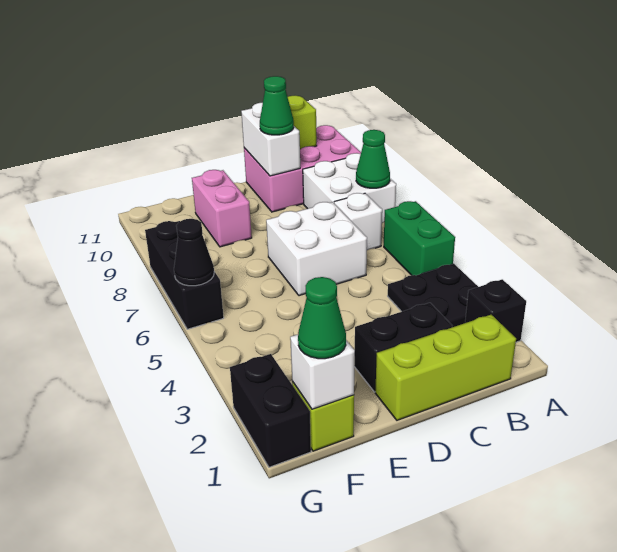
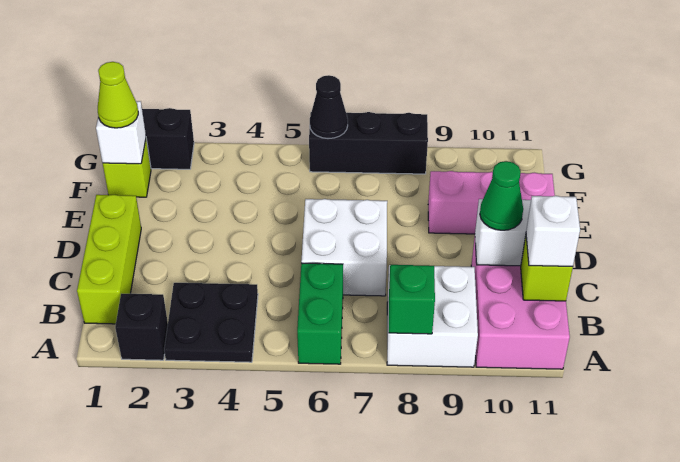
green 1x2 brick [384,201,455,275] -> green 1x2 brick turned to [297,263,343,364]
green 1x1 cone [356,130,390,188] -> green 1x1 brick [389,265,435,334]
white 1x1 brick [334,193,382,250] -> white 1x1 brick moved to [526,196,580,266]
black 1x2 brick [354,303,452,392] -> none
pink 1x2 brick [192,170,252,247] -> pink 1x3 brick [428,171,555,234]
green 1x1 cone [298,277,346,359] -> lime 1x1 cone [98,62,138,128]

